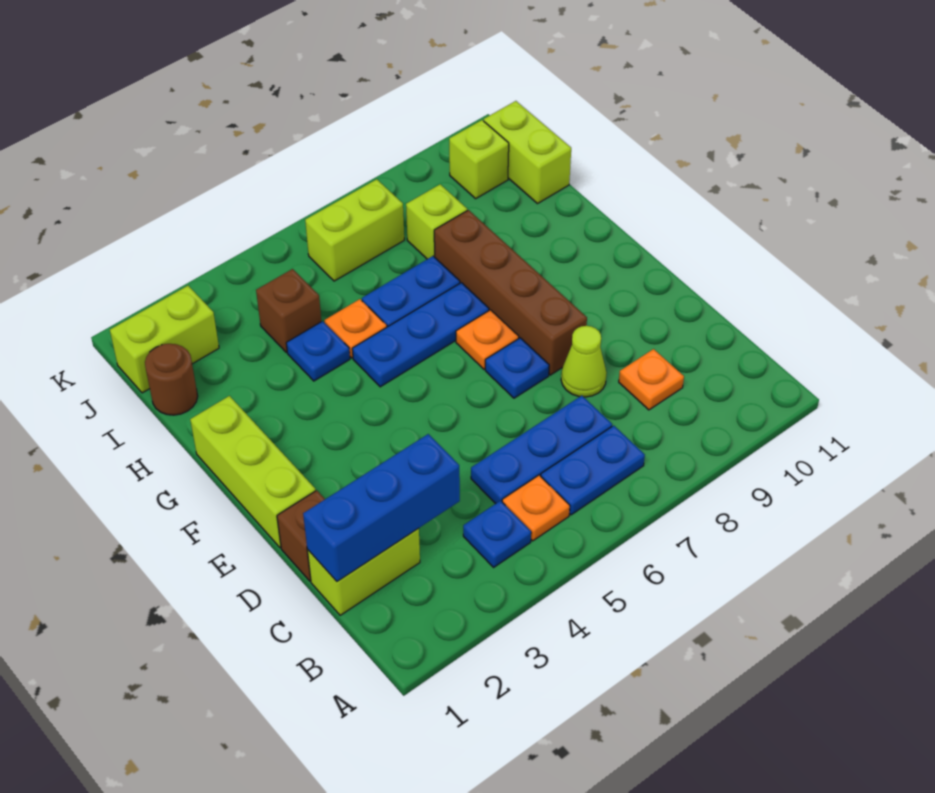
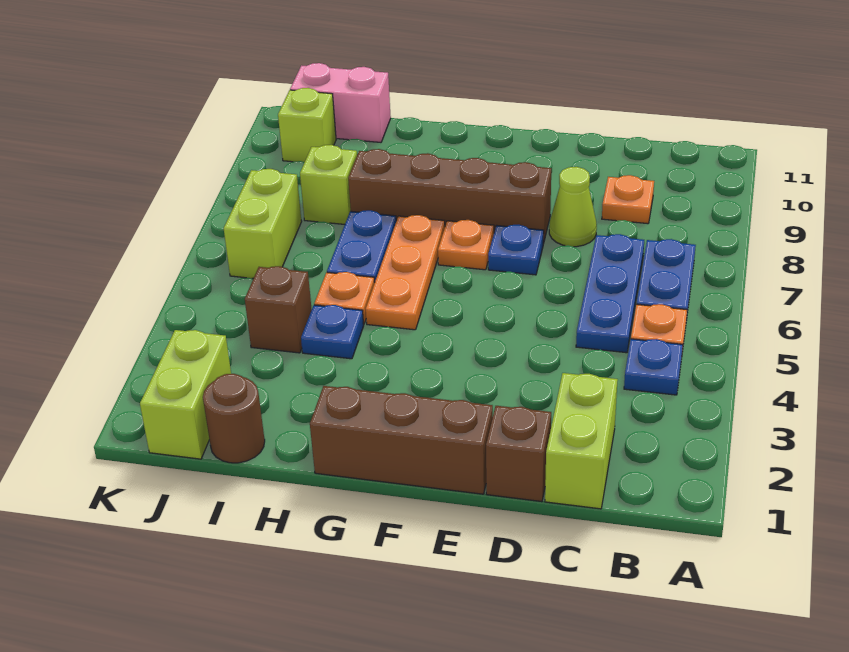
blue 1x3 brick [303,434,460,581] -> none
lime 1x3 brick [190,396,316,548] -> brown 1x3 brick [310,386,493,494]
blue 1x3 plate [352,283,489,387] -> orange 1x3 plate [366,215,445,330]
lime 1x2 brick [484,101,571,204] -> pink 1x2 brick [290,63,391,142]

